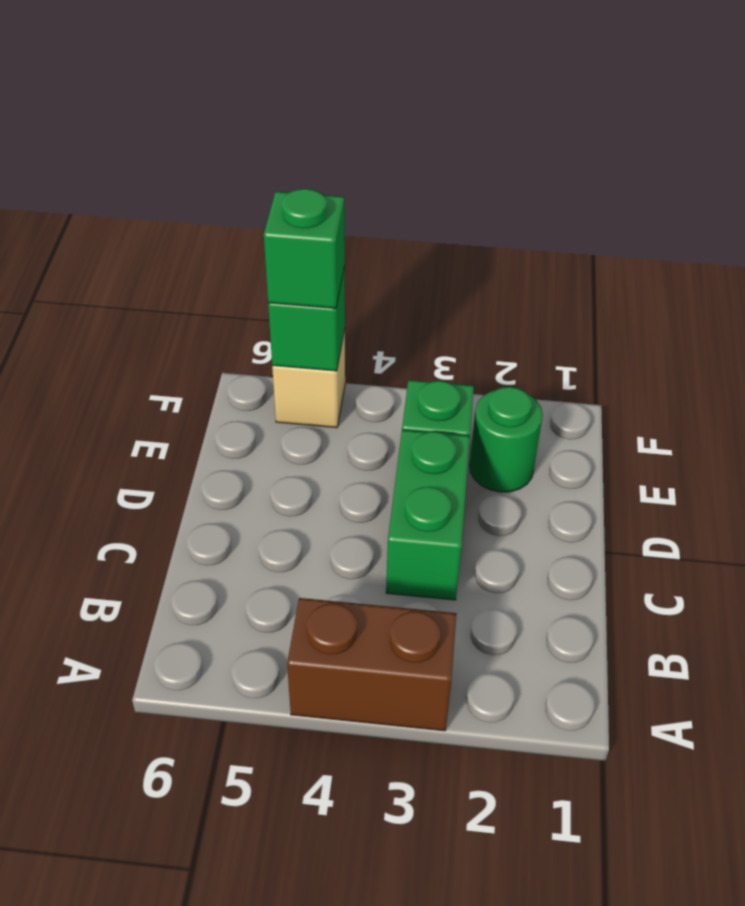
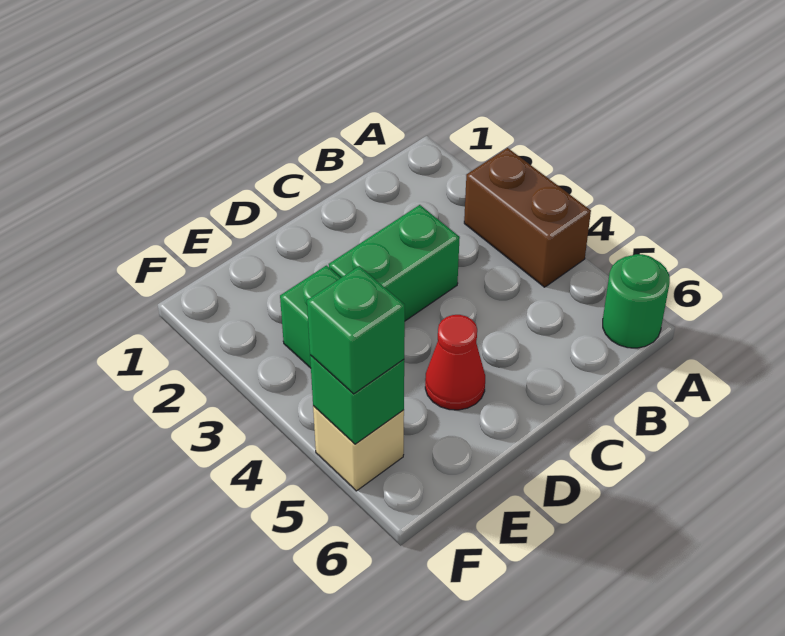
none -> red 1x1 cone [425,315,485,410]
green 1x1 round brick [470,387,543,492] -> green 1x1 round brick moved to [603,254,670,348]

